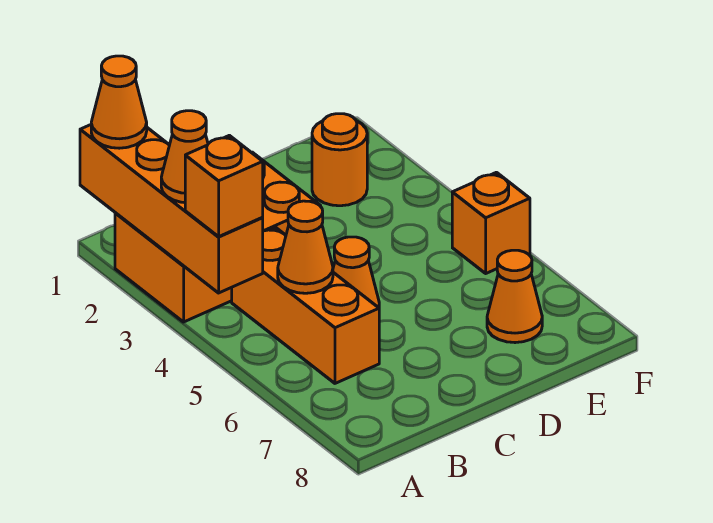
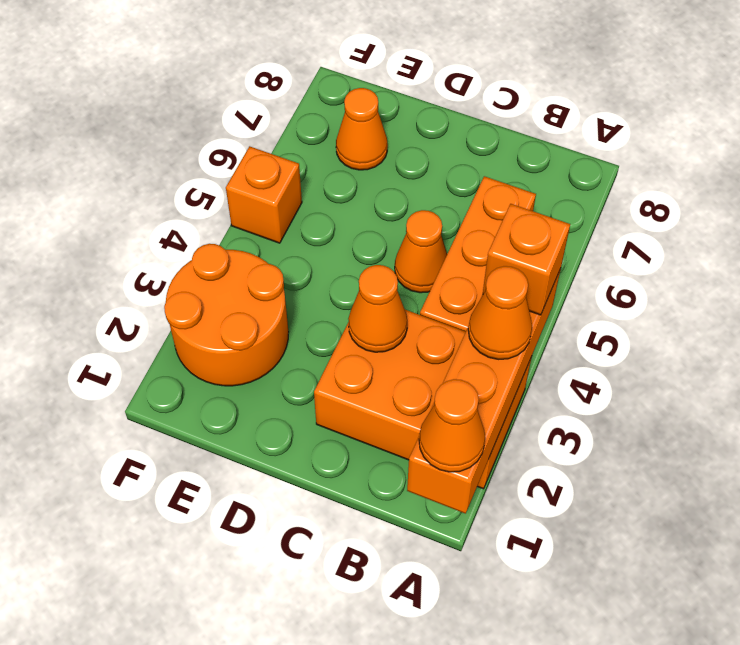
orange 1x1 cone [278,201,333,293] -> orange 1x1 cone moved to [348,265,407,352]
orange 1x1 round brick [312,114,367,206] -> orange 2x2 round brick [164,244,288,386]

